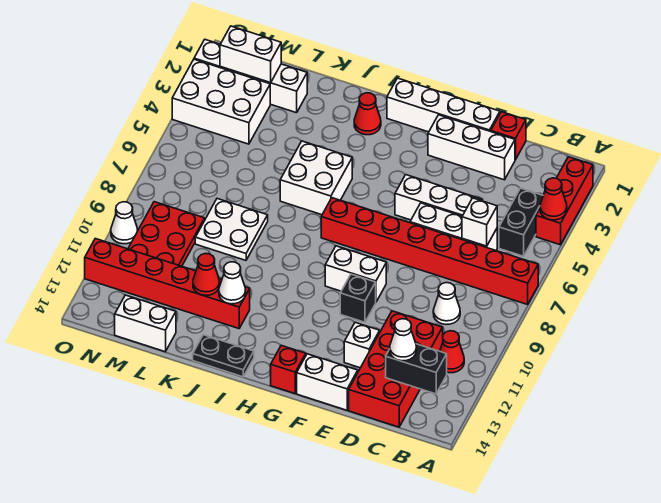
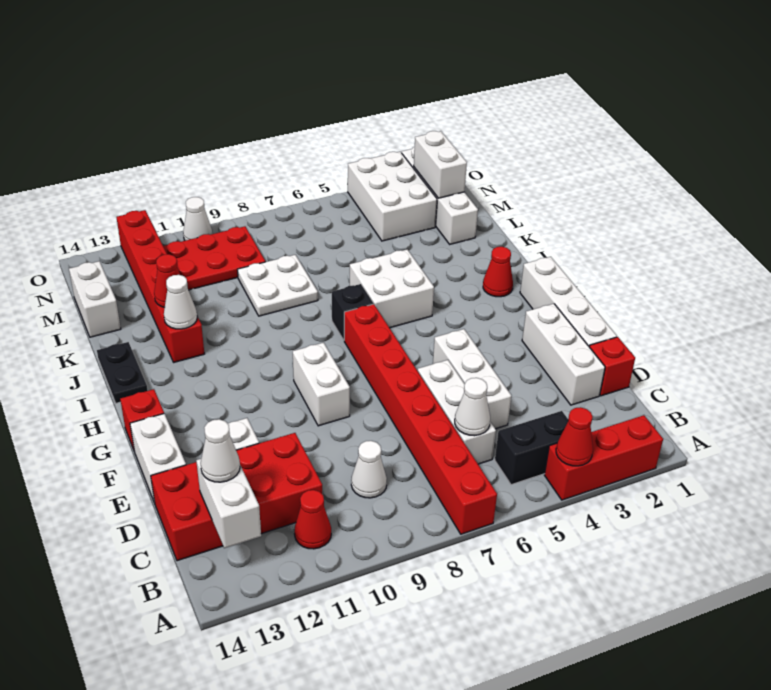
black 1x2 brick [386,344,447,394] -> white 1x2 brick [196,459,261,548]
white 1x1 brick [462,198,497,246] -> white 1x1 cone [455,378,490,436]
black 1x1 brick [340,274,376,322] -> black 1x1 brick moved to [332,284,373,340]

